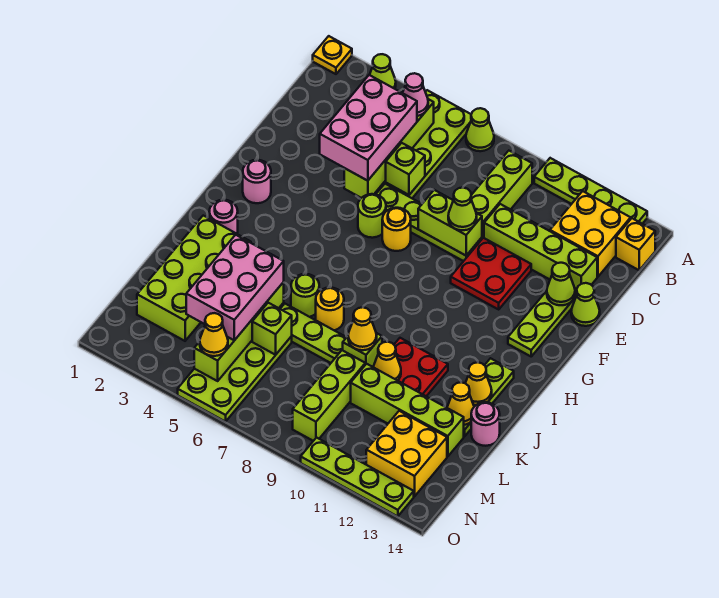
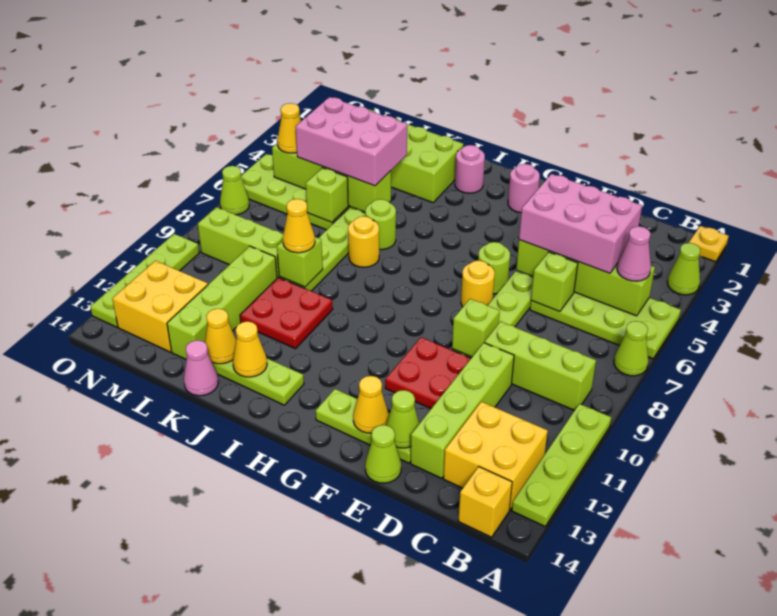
lime 1x2 brick [418,190,482,256] -> lime 1x1 brick [452,299,500,357]
lime 1x1 cone [448,188,477,230] -> lime 1x1 cone moved to [220,166,249,215]
yellow 1x1 cone [373,342,401,381] -> yellow 1x1 cone moved to [353,376,389,433]
pink 1x1 round brick [471,402,500,446] -> pink 1x1 cone [184,340,218,396]

